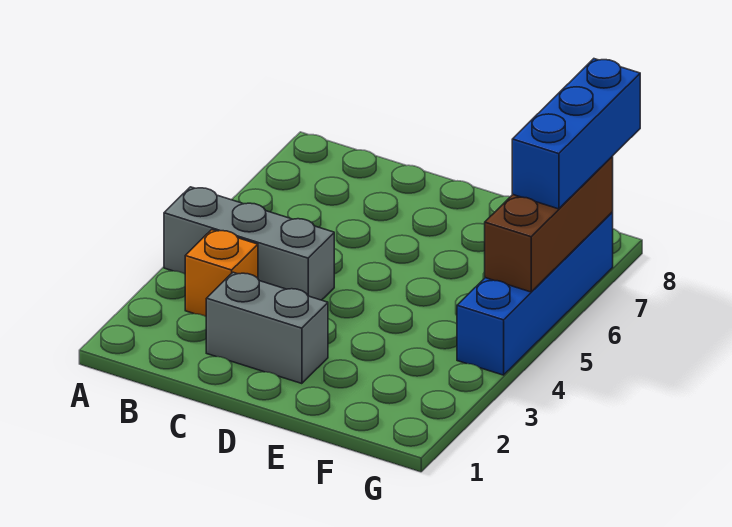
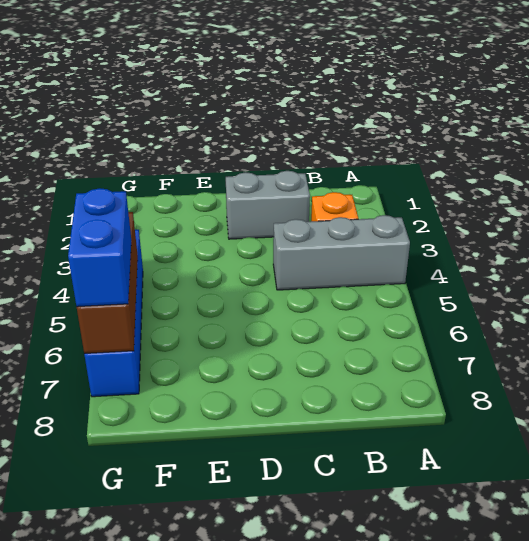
blue 1x3 brick [512,59,640,209] -> blue 1x2 brick [68,188,131,307]

